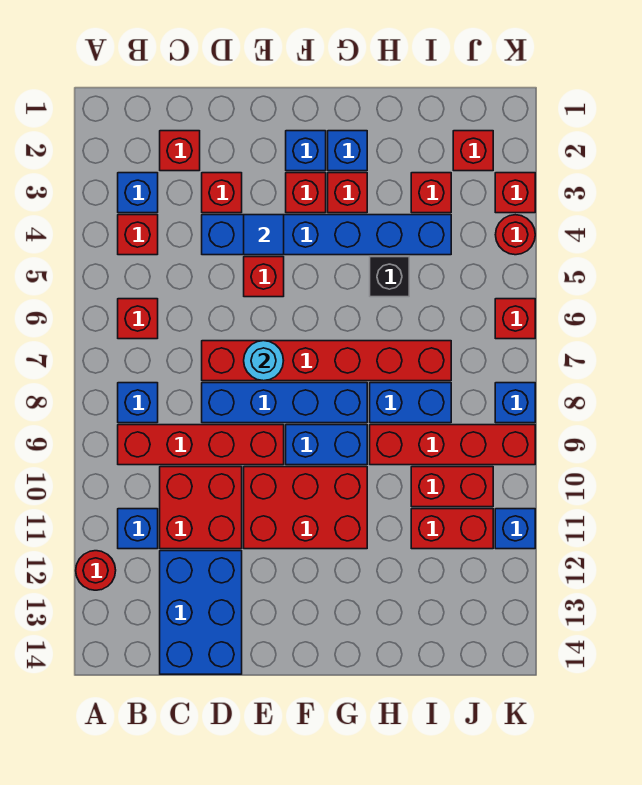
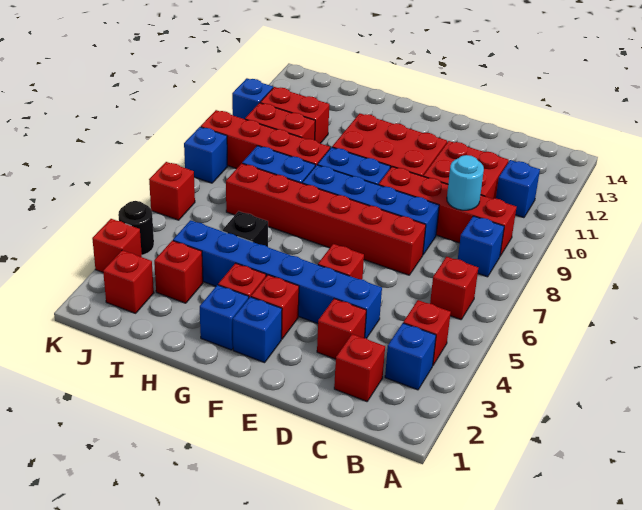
red 1x1 round brick [76,551,116,590] -> none
blue 2x3 brick [160,551,242,674] -> none
blue 1x1 tile [244,215,284,255] -> none
cyan 1x1 round brick [244,341,284,381] -> cyan 1x1 round brick moved to [447,155,484,210]
red 1x1 round brick [495,215,535,255] -> black 1x1 round brick [118,201,154,255]

